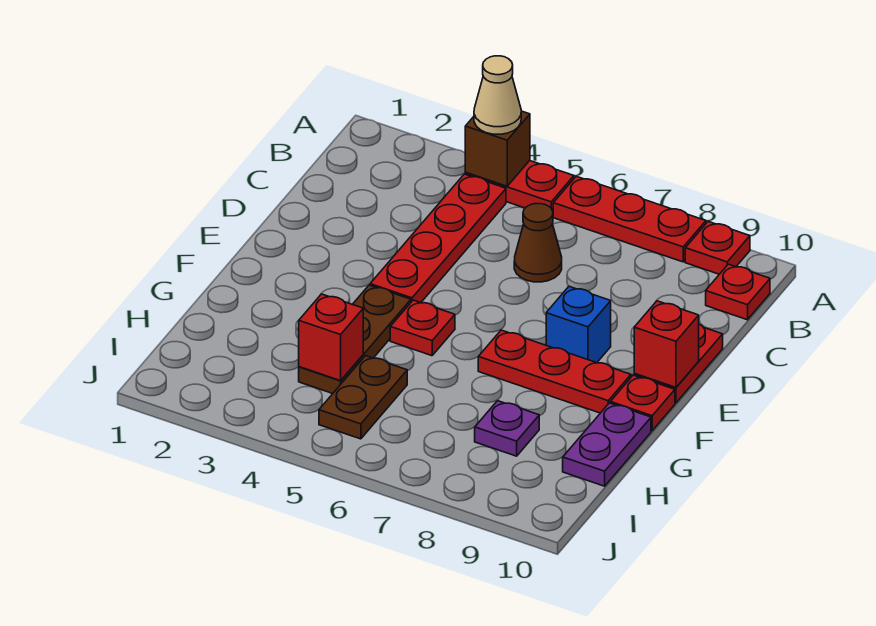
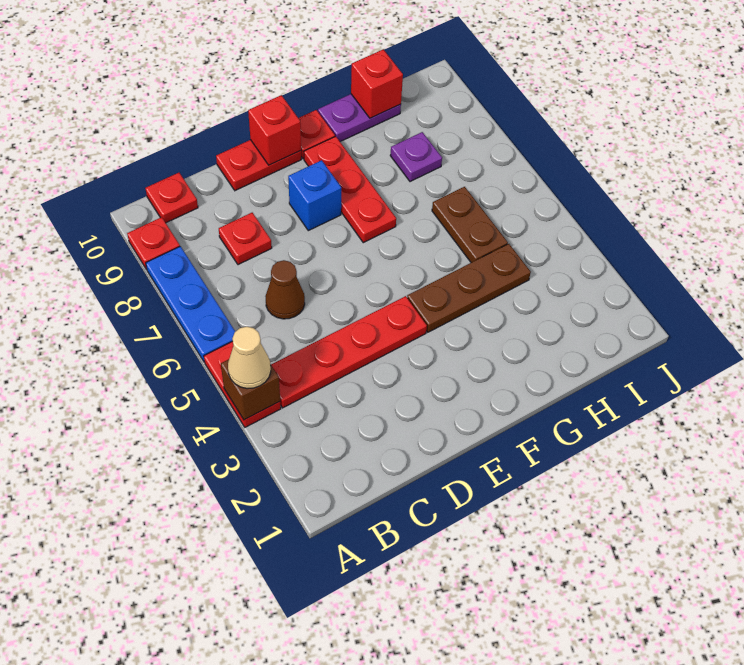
red 1x3 plate [553,176,706,262] -> blue 1x3 plate [146,246,235,362]
red 1x1 plate [390,300,455,356] -> red 1x1 plate moved to [219,213,272,265]
red 1x1 brick [299,294,363,381] -> red 1x1 brick moved to [351,49,403,118]
brown 1x2 plate [319,356,407,439] -> brown 1x2 plate turned to [432,187,508,263]

